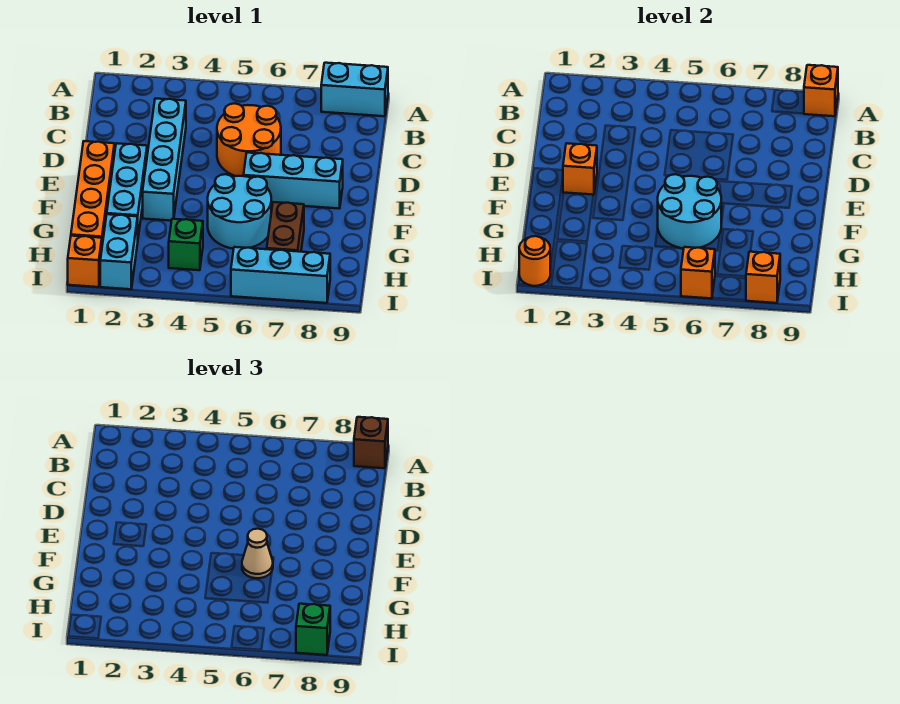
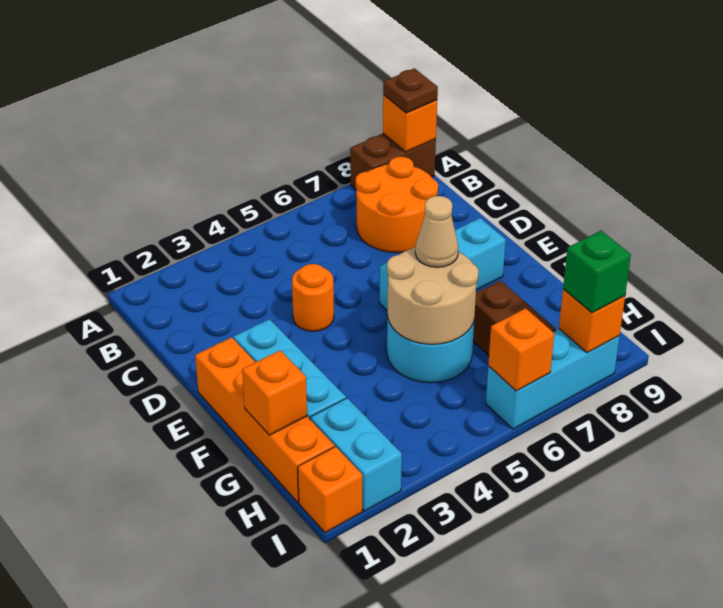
cyan 1x2 brick [321,63,388,116] -> brown 1x2 brick [350,134,436,189]
brown 1x1 brick [354,417,388,468] -> brown 1x1 plate [383,68,438,113]
cyan 1x4 brick [143,98,186,221] -> none
orange 2x2 round brick [217,104,281,176] -> orange 2x2 round brick moved to [356,157,438,253]
orange 1x1 brick [563,143,597,195] -> orange 1x1 brick moved to [242,350,307,435]
cyan 2x2 round brick [658,174,721,249] -> tan 2x2 round brick [387,247,479,344]
green 1x1 brick [169,219,203,270] -> none
orange 1x1 round brick [519,236,550,286] -> orange 1x1 round brick moved to [292,264,334,331]

